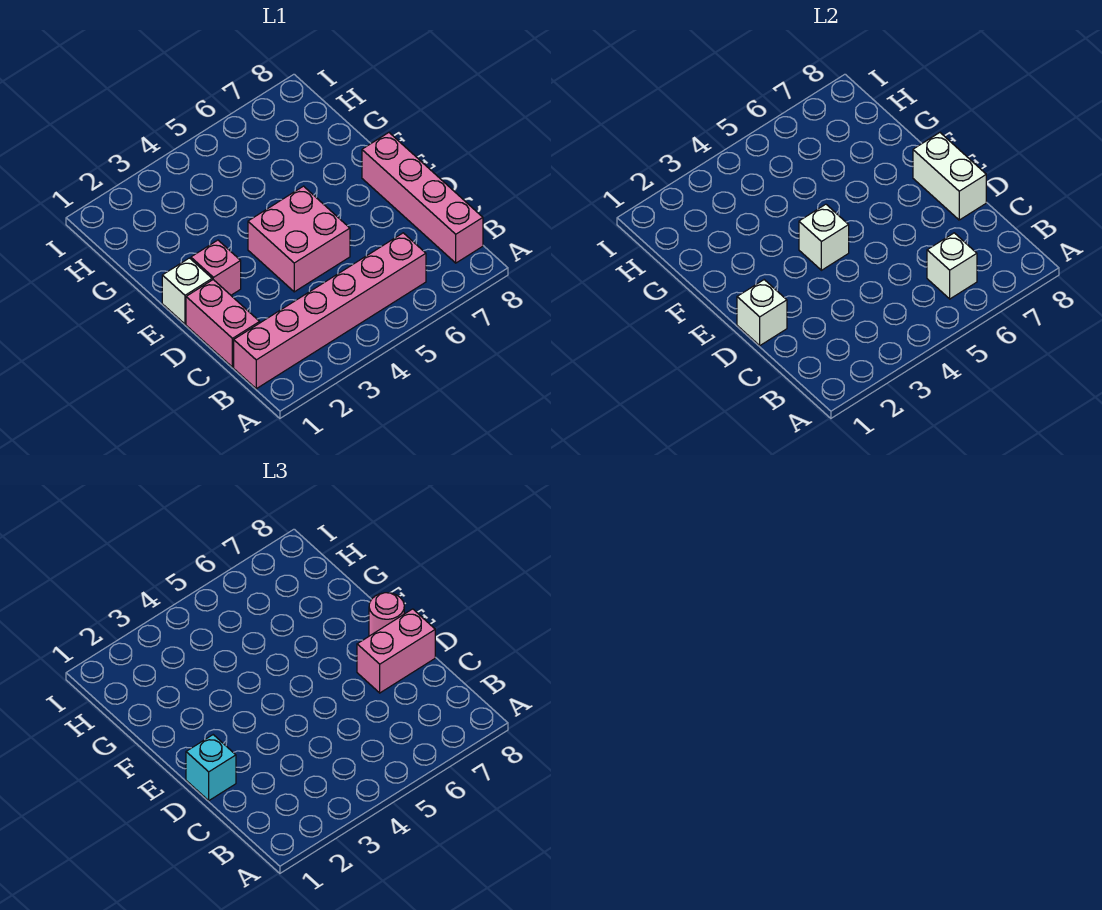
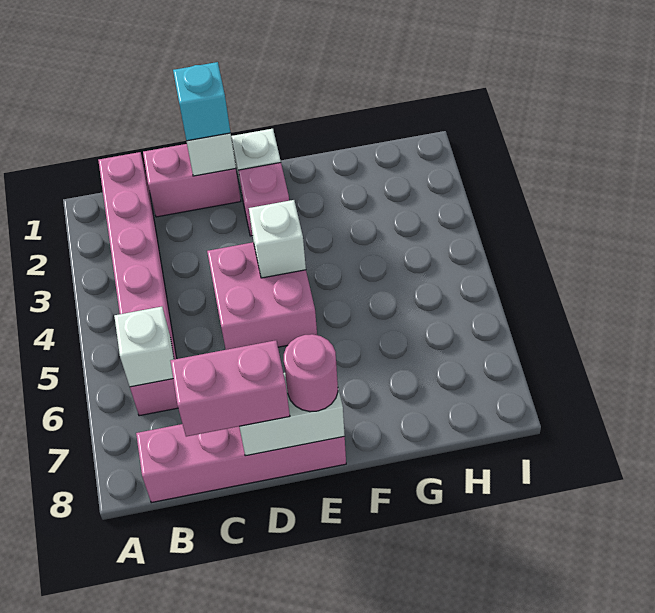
pink 1x2 brick [357,609,435,693] -> pink 1x2 brick turned to [171,340,290,437]

